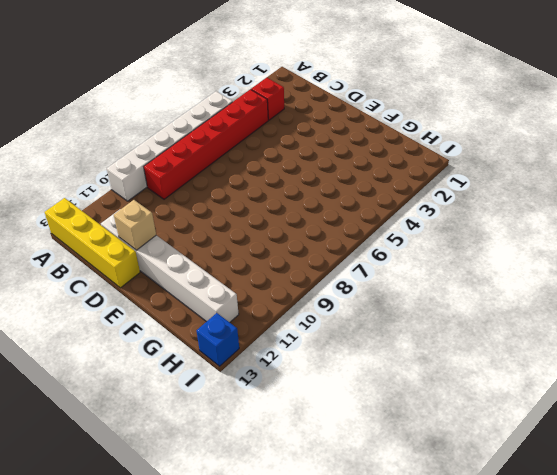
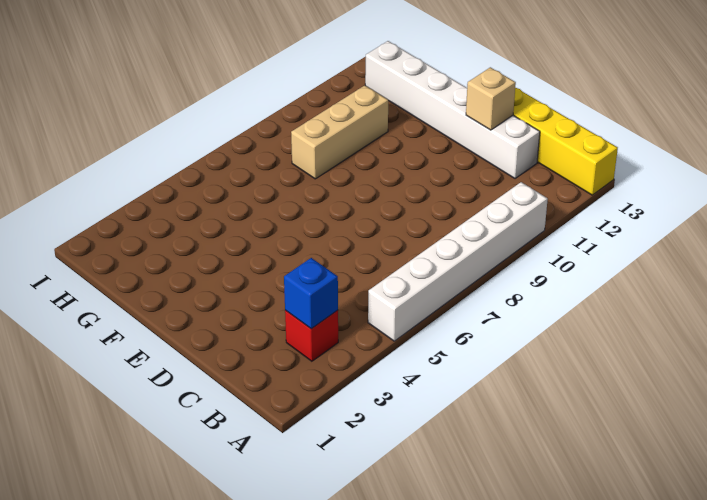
red 1x6 brick [144,89,268,199] -> none
none -> tan 1x3 brick [291,85,388,179]
blue 1x1 brick [197,313,239,366] -> blue 1x1 brick moved to [284,258,338,329]

